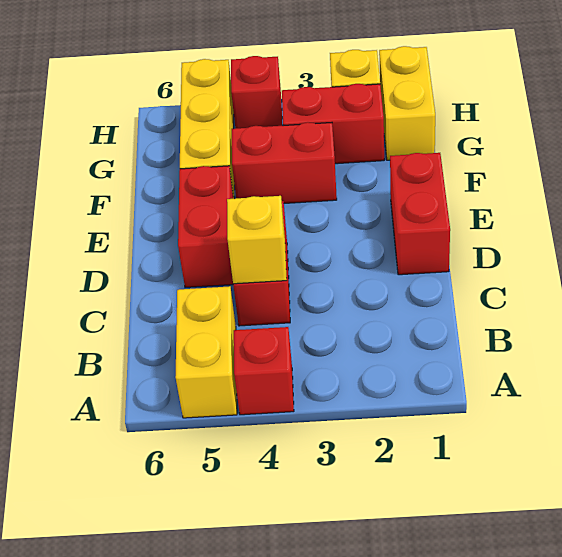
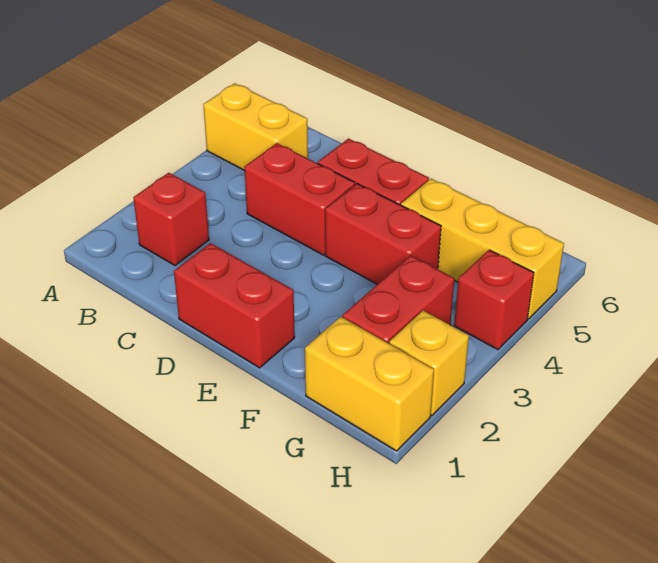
red 1x1 brick [234,327,294,415] -> red 1x1 brick moved to [133,173,209,265]
yellow 1x1 brick [227,196,287,284] -> none
red 1x2 brick [232,122,337,203] -> red 1x2 brick turned to [325,184,441,284]

